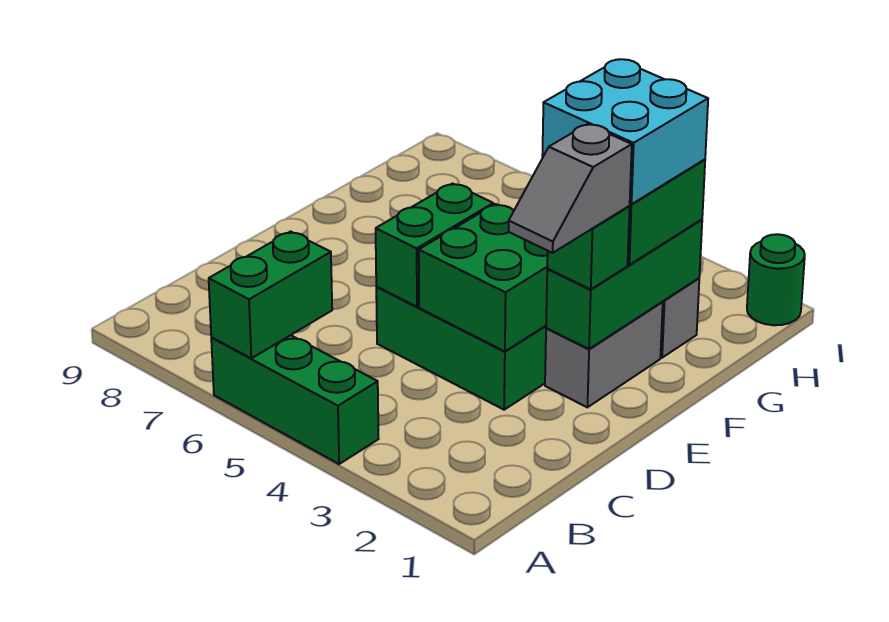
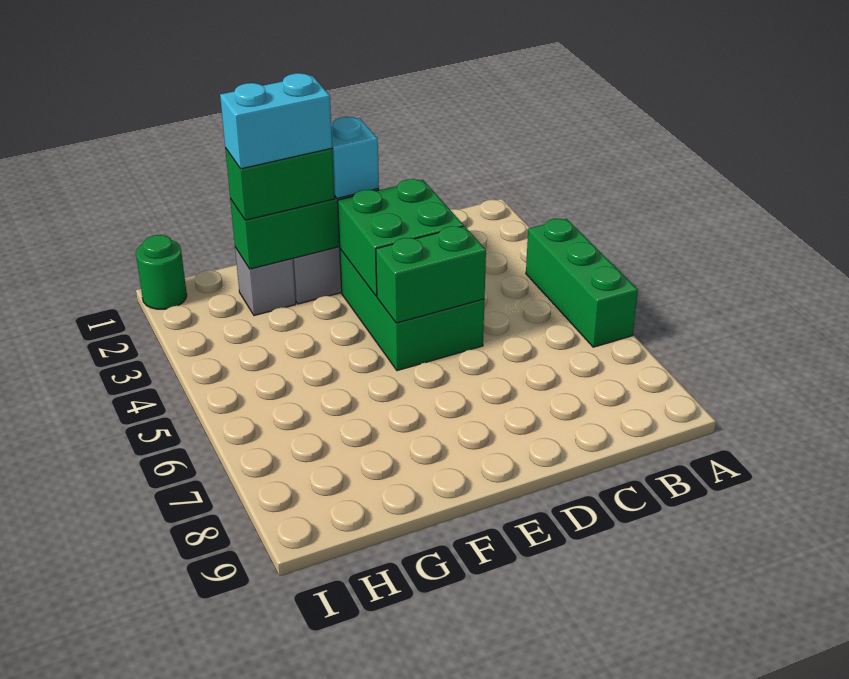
green 1x2 brick [209,232,332,358] -> none
grey 1x2 slope [509,124,632,253] -> none
green 1x1 brick [547,206,630,289] -> cyan 1x1 brick [331,117,379,198]
cyan 2x2 brick [542,59,708,204] -> cyan 1x2 brick [220,73,332,169]

